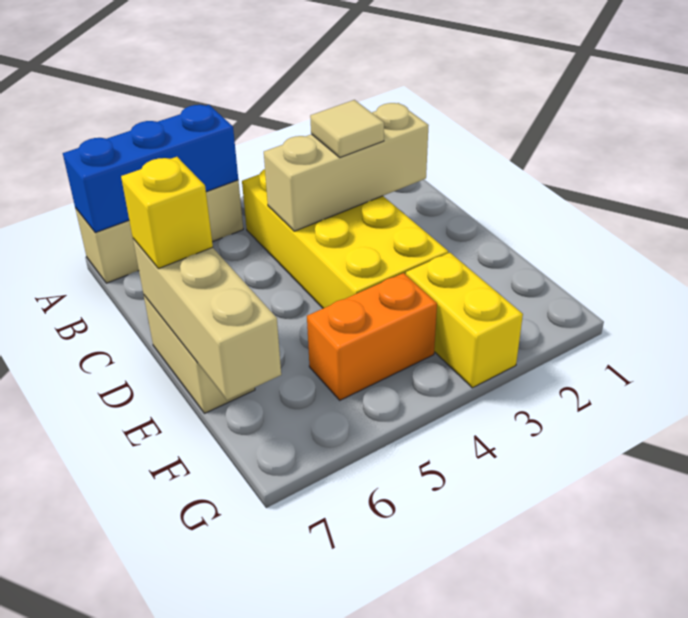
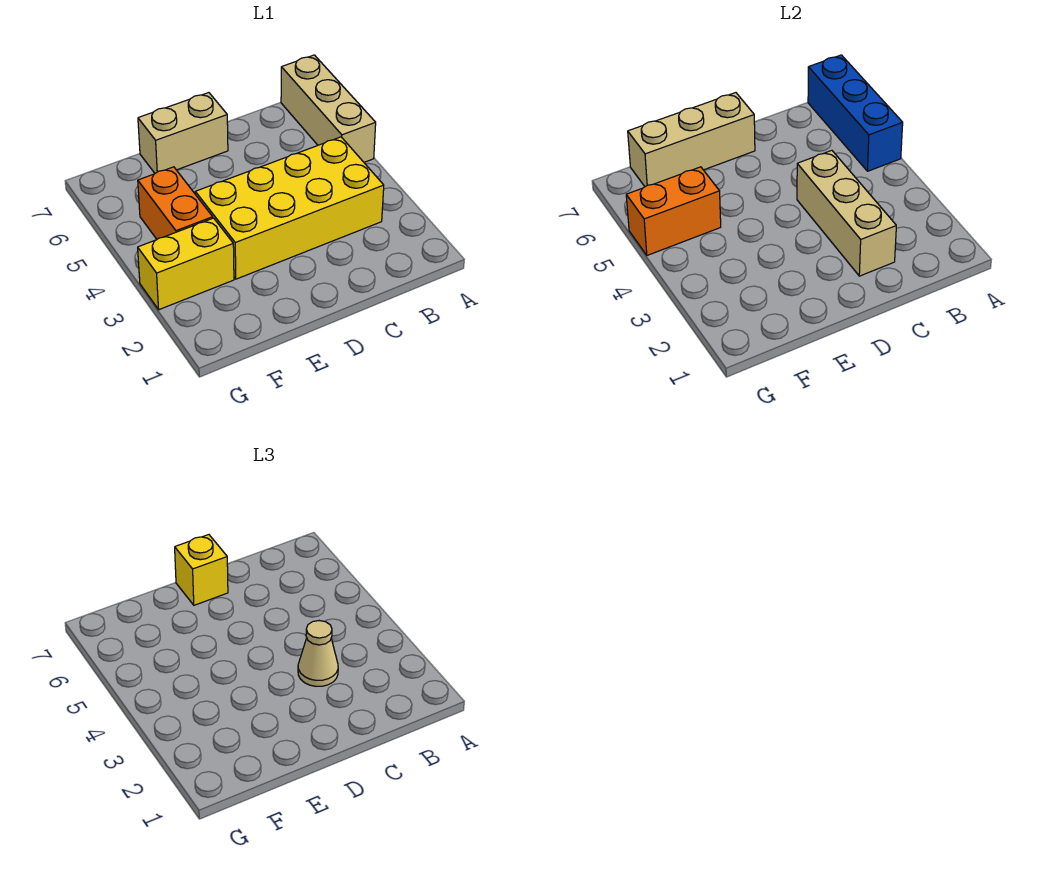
tan 1x1 tile [310,100,384,157] -> tan 1x1 cone [298,621,338,686]
none -> orange 1x2 brick [626,167,721,255]

